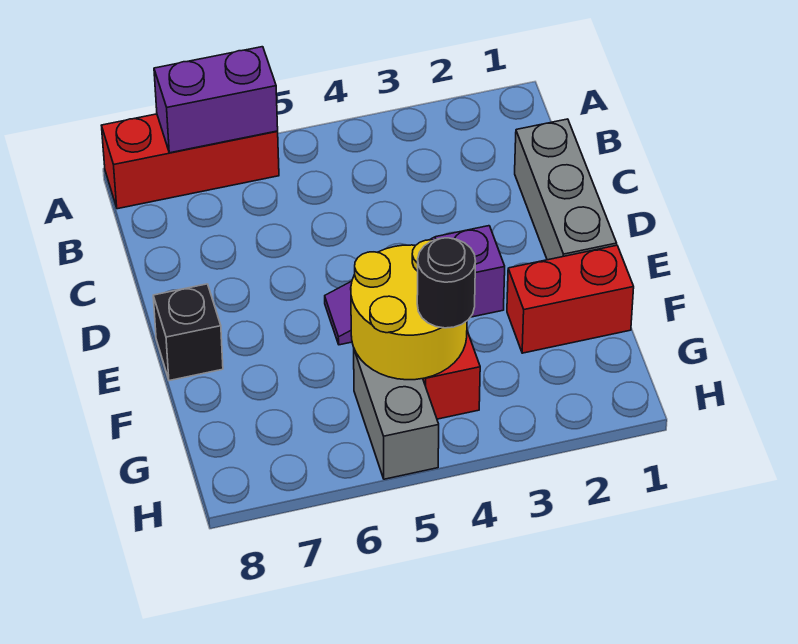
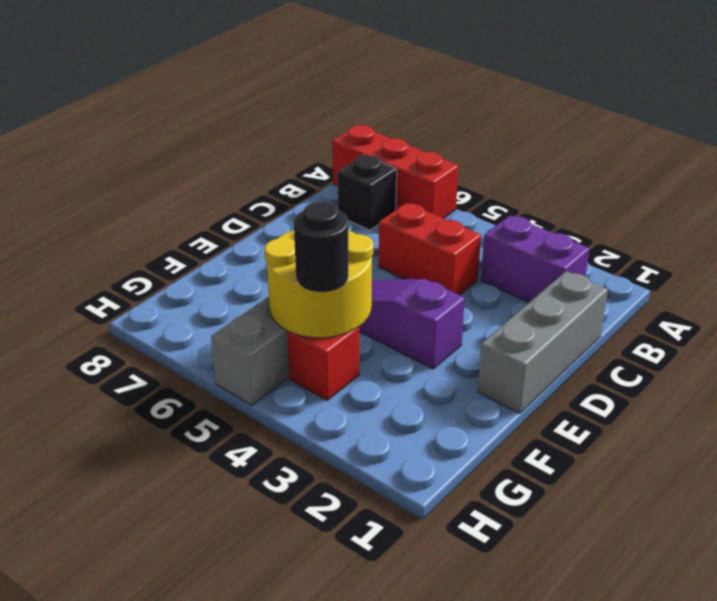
purple 1x2 brick [154,47,278,153] -> purple 1x2 brick moved to [481,215,590,302]
black 1x1 brick [153,284,223,381] -> black 1x1 brick moved to [337,155,397,230]
red 1x2 brick [507,245,634,353] -> red 1x2 brick moved to [379,203,481,295]

